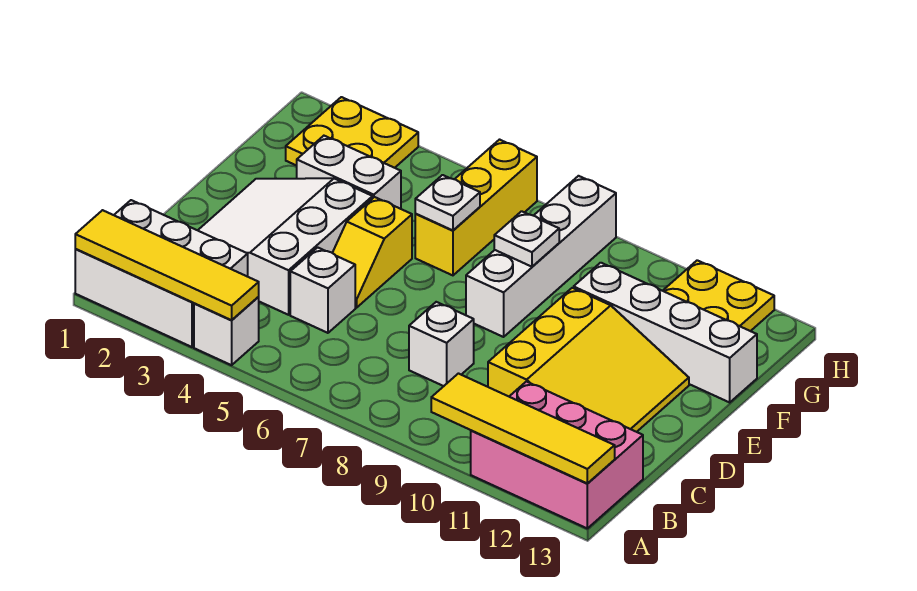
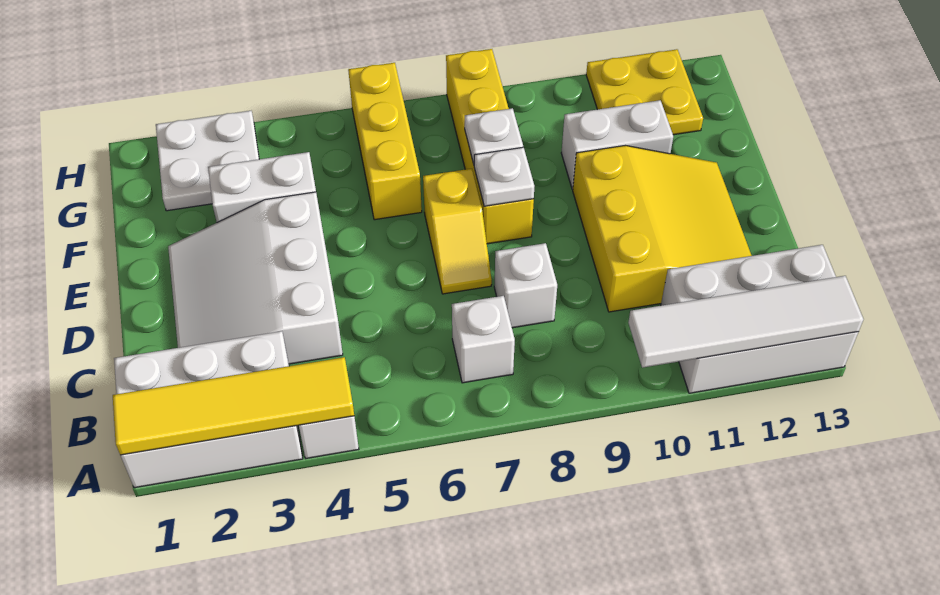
yellow 1x4 tile [431,374,615,484] -> white 1x4 tile [628,276,863,368]
pink 2x3 brick [471,381,643,528] -> white 2x3 brick [661,245,858,393]
white 1x1 brick [290,247,355,333] -> white 1x1 brick moved to [452,296,515,383]
yellow 1x2 slope [333,197,412,308] -> yellow 1x2 slope moved to [423,169,492,294]
white 1x4 brick [466,176,616,337] -> yellow 1x4 brick [446,49,534,244]
white 1x1 plate [415,175,480,230] -> white 1x1 plate moved to [474,147,535,206]
white 1x4 brick [574,263,757,402] -> white 1x2 brick [561,100,673,189]
yellow 2x2 plate [286,97,418,168] -> white 2x2 plate [156,111,259,211]

